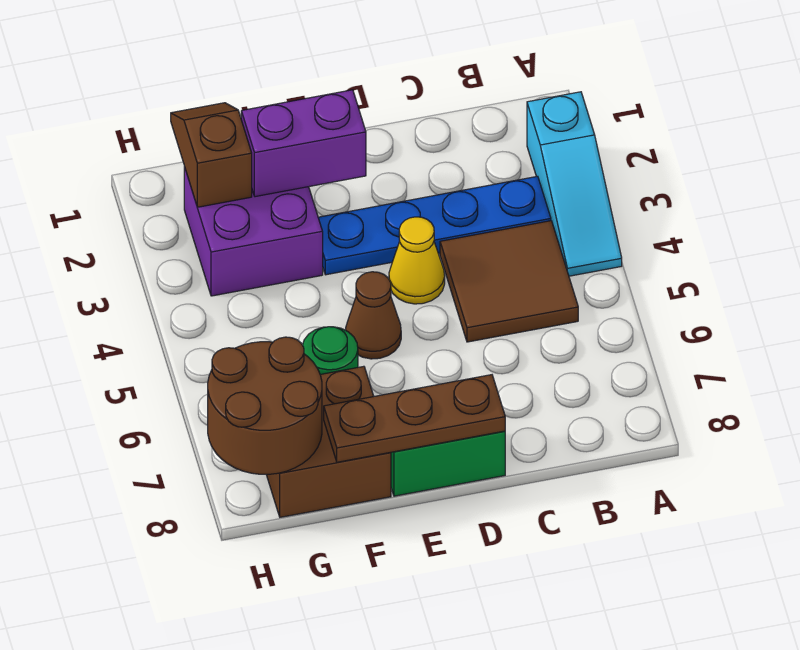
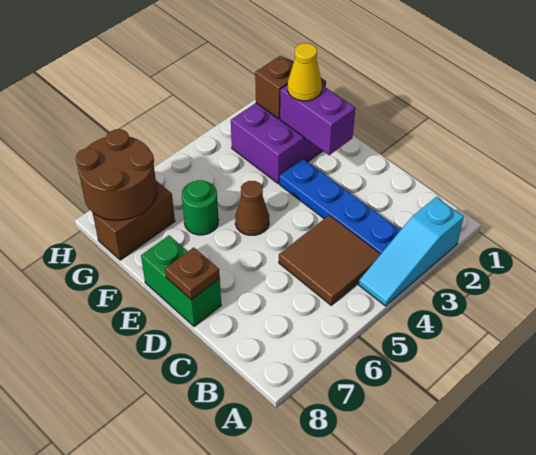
yellow 1x1 cone [389,217,445,304] -> yellow 1x1 cone moved to [288,43,322,101]
brown 1x3 plate [324,375,505,462] -> brown 1x1 plate [165,247,220,300]
brown 2x2 brick [266,366,391,517] -> brown 1x2 brick [93,181,175,260]

